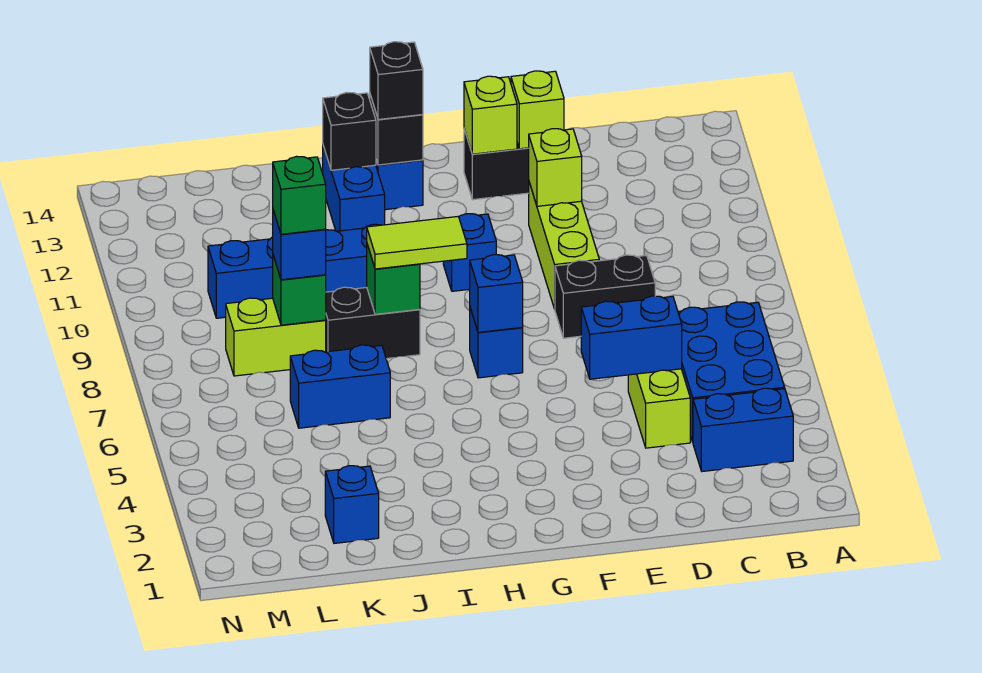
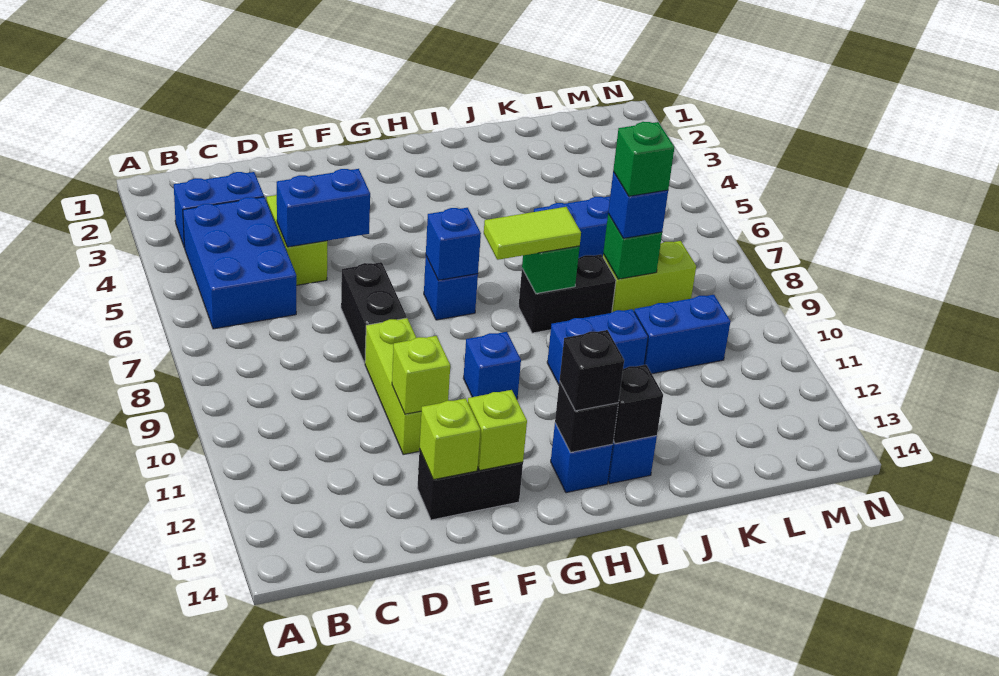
black 1x2 brick [555,255,655,338] -> black 1x2 brick turned to [341,262,407,363]
blue 1x1 brick [325,466,379,543] -> none

